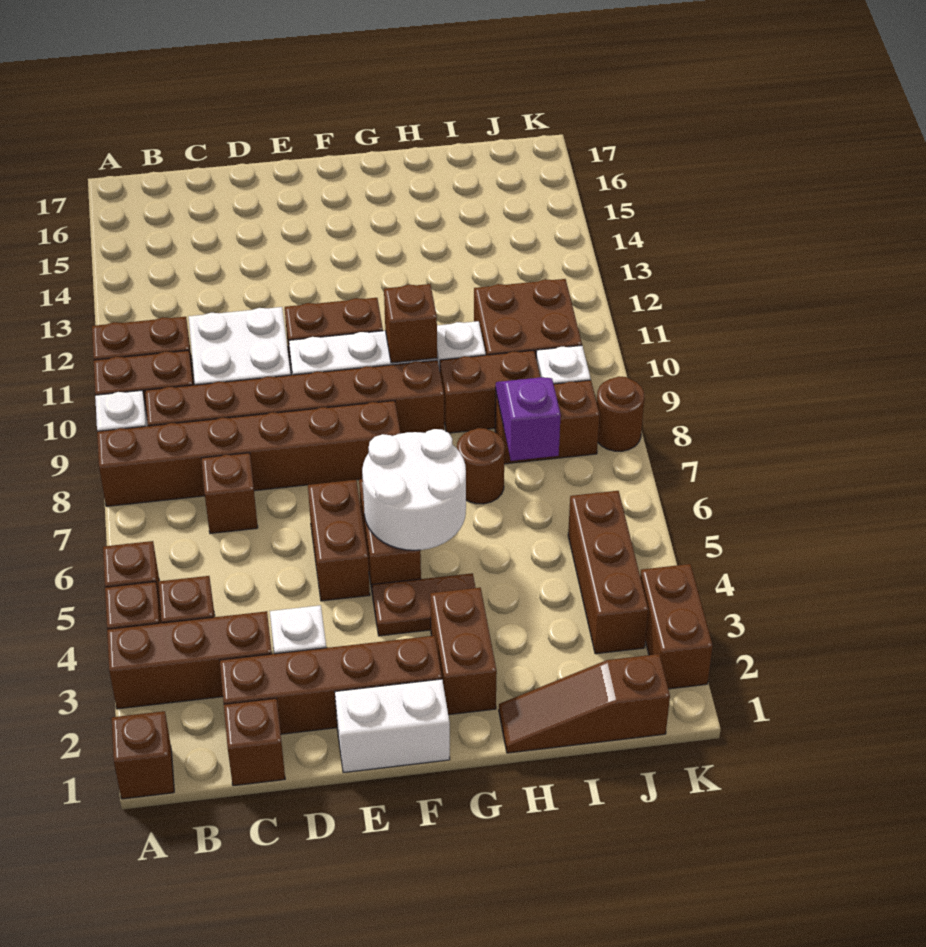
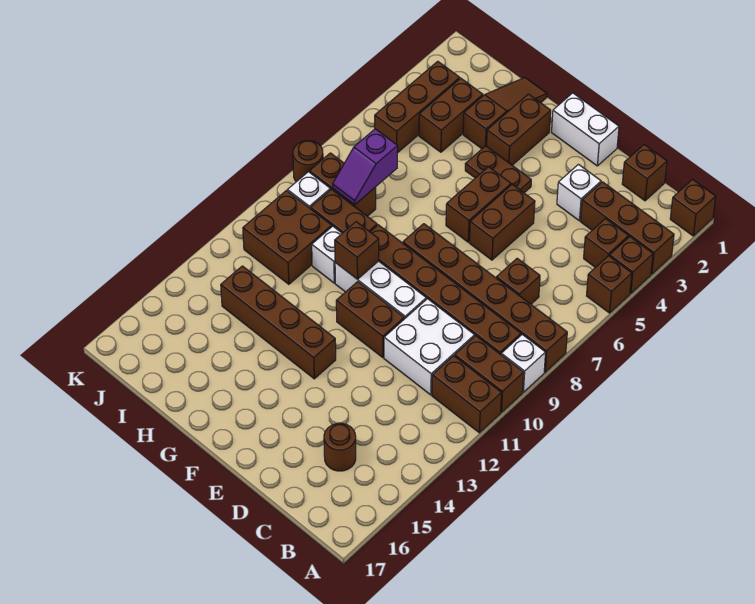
brown 1x4 brick [220,636,442,734] -> brown 1x4 brick moved to [221,266,336,379]
white 2x2 round brick [362,429,466,550] -> none
brown 1x3 slope [499,654,670,753] -> brown 1x3 slope turned to [463,78,547,149]
brown 1x1 round brick [457,428,505,504] -> brown 1x1 round brick moved to [324,423,356,471]
brown 1x2 brick [640,564,713,689] -> brown 1x2 brick moved to [419,78,483,152]

